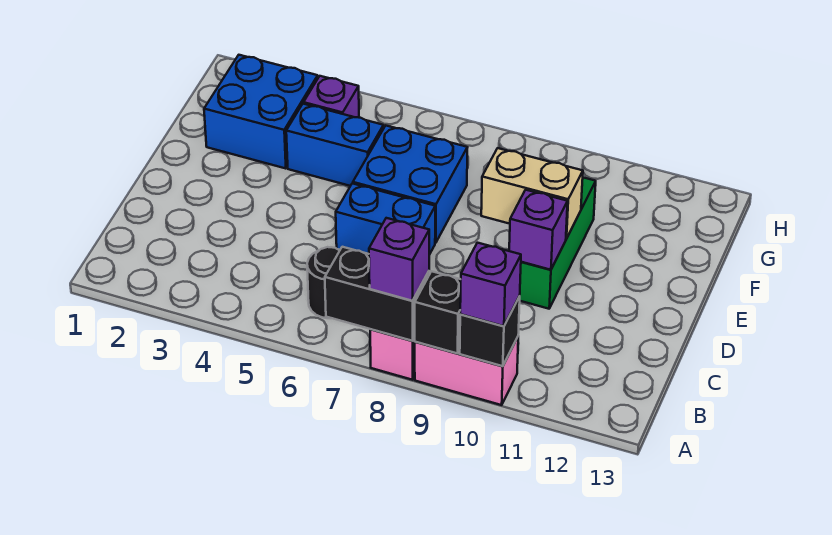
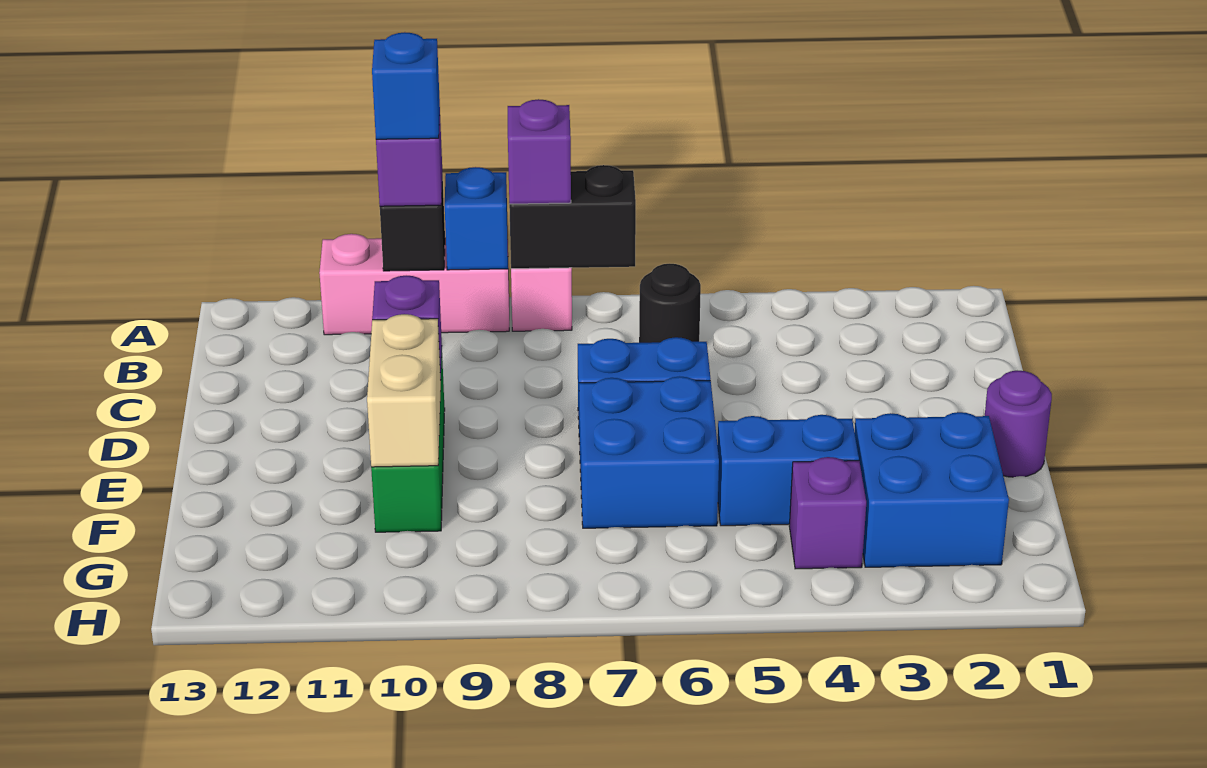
pink 1x2 brick [415,337,518,405] -> pink 1x3 brick [319,234,509,335]
black 1x1 brick [415,271,461,353] -> blue 1x1 brick [445,167,508,270]
none -> blue 1x1 brick [372,32,440,139]
none -> purple 1x1 round brick [985,371,1052,477]
tan 1x2 brick [481,148,583,239] -> tan 1x2 brick turned to [367,314,441,467]

